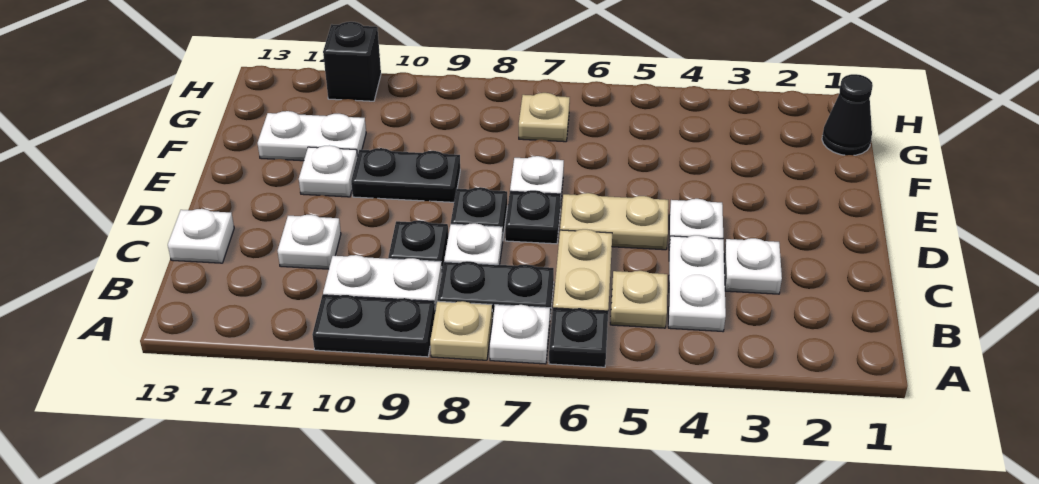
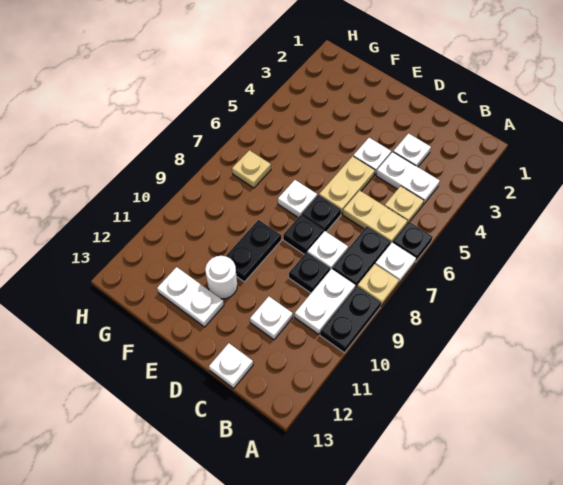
white 1x1 plate [299,145,357,197] -> white 1x1 round brick [205,256,238,299]
white 1x2 plate [258,111,366,161] -> white 1x2 plate turned to [157,267,224,327]
black 1x1 cone [822,74,873,155] -> none
black 1x1 brick [323,22,381,101] -> none

